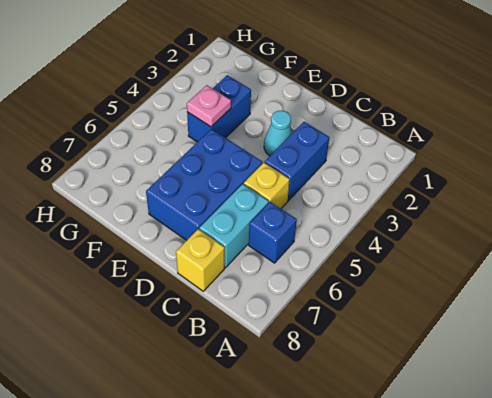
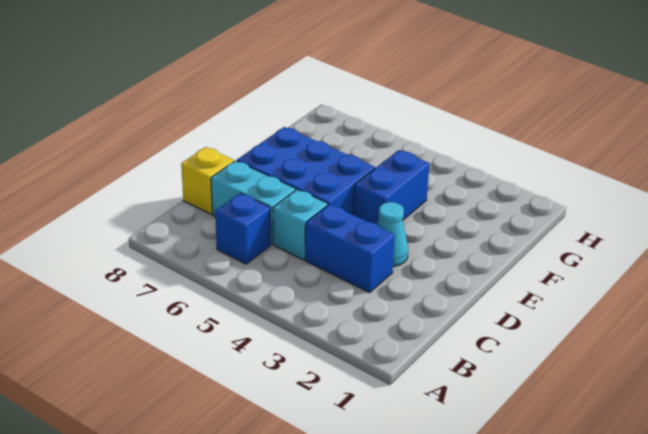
yellow 1x1 brick [244,163,290,208] -> cyan 1x1 brick [273,189,328,260]
blue 1x2 brick [187,75,251,142] -> blue 1x2 brick turned to [353,150,429,225]
pink 1x1 plate [187,85,231,127] -> none

